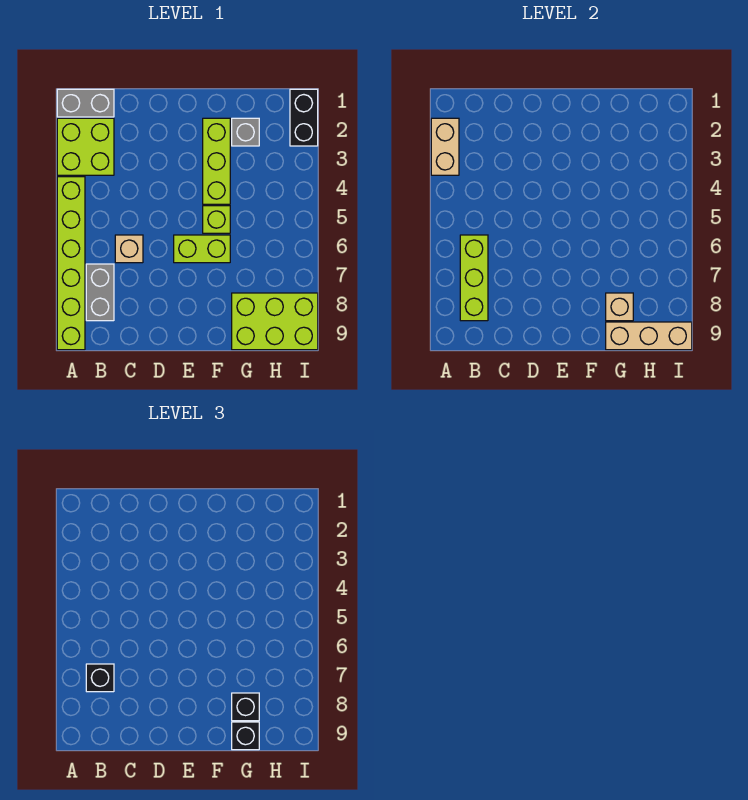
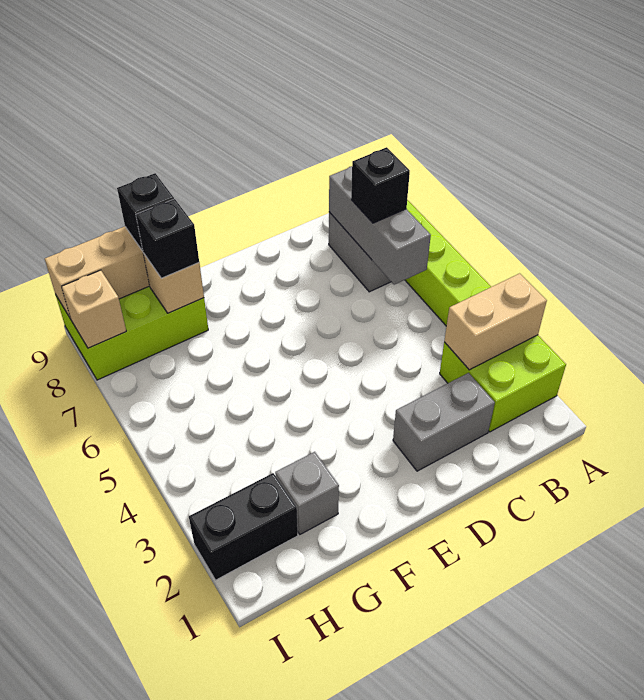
grey 1x2 brick [57,89,114,117] -> grey 1x2 brick moved to [393,373,495,471]
tan 1x2 brick [431,118,459,175] -> tan 1x2 brick turned to [444,273,547,370]
lime 1x3 brick [460,235,488,321] -> grey 1x3 brick [329,166,431,285]
tan 1x1 brick [115,235,143,263] -> tan 1x1 brick moved to [62,270,126,348]
lime 1x2 brick [174,235,230,263] -> none
lime 1x3 brick [203,118,230,204] -> none
lime 1x1 brick [203,206,230,233] -> none
black 1x2 brick [290,89,318,146] -> black 1x2 brick turned to [189,473,298,580]

